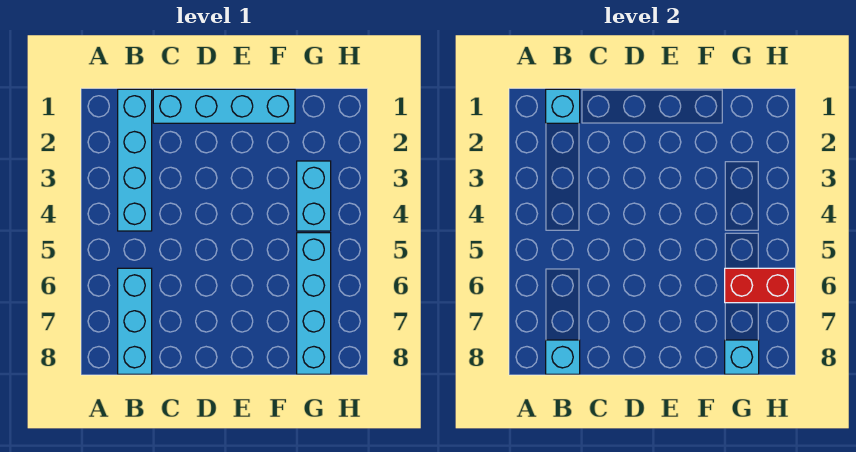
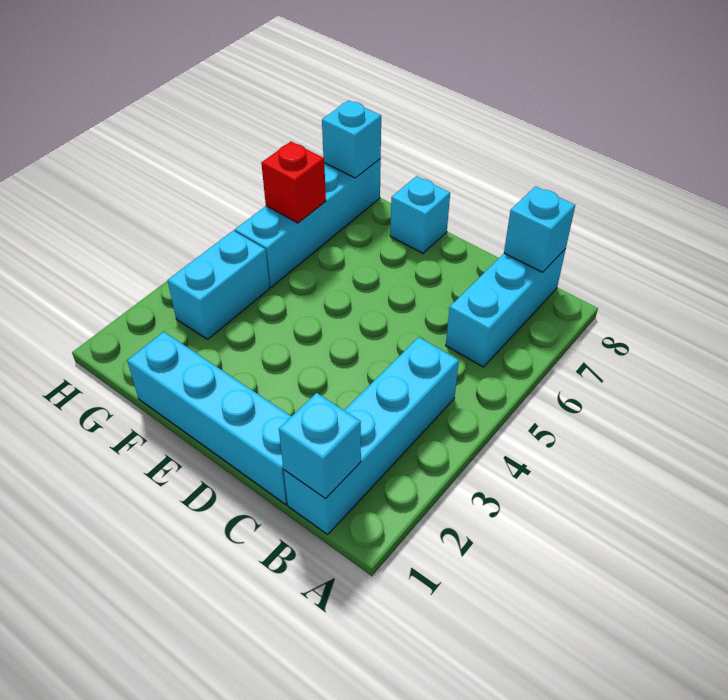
none -> cyan 1x1 brick [390,176,450,253]
red 1x2 brick [725,268,795,303] -> red 1x1 brick [261,142,326,223]

